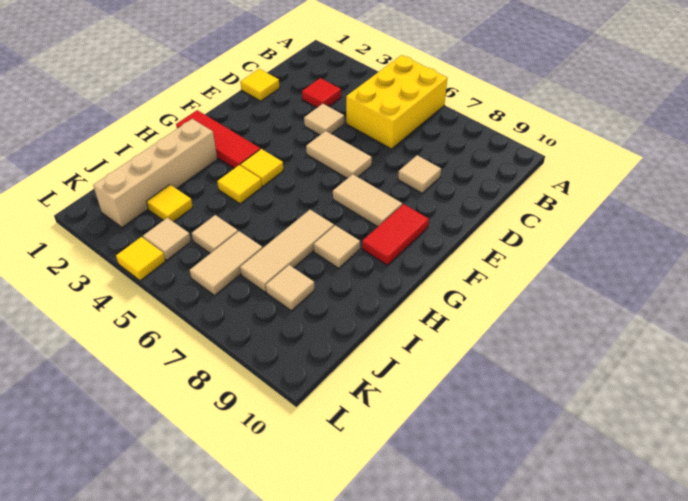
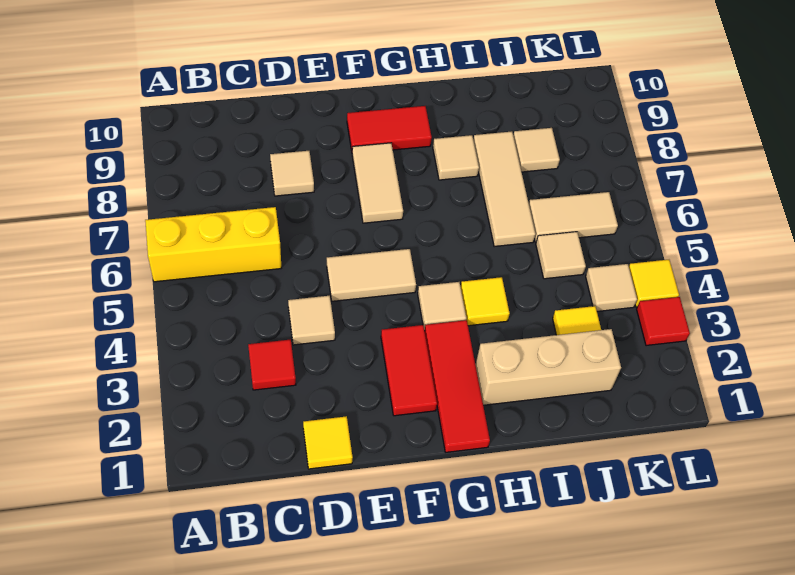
yellow 2x3 brick [346,55,448,149] -> yellow 1x3 brick [145,207,281,282]
tan 1x2 tile [306,131,372,178] -> tan 1x2 tile turned to [327,249,416,301]
none -> red 1x2 tile [381,325,437,416]
yellow 1x1 tile [240,149,283,186] -> tan 1x1 tile [418,282,466,330]
tan 1x4 brick [93,119,217,227] -> tan 1x3 brick [475,329,621,405]
tan 1x3 tile [240,210,334,292] -> tan 1x3 tile turned to [473,131,536,247]
none -> red 1x1 tile [637,297,690,346]

